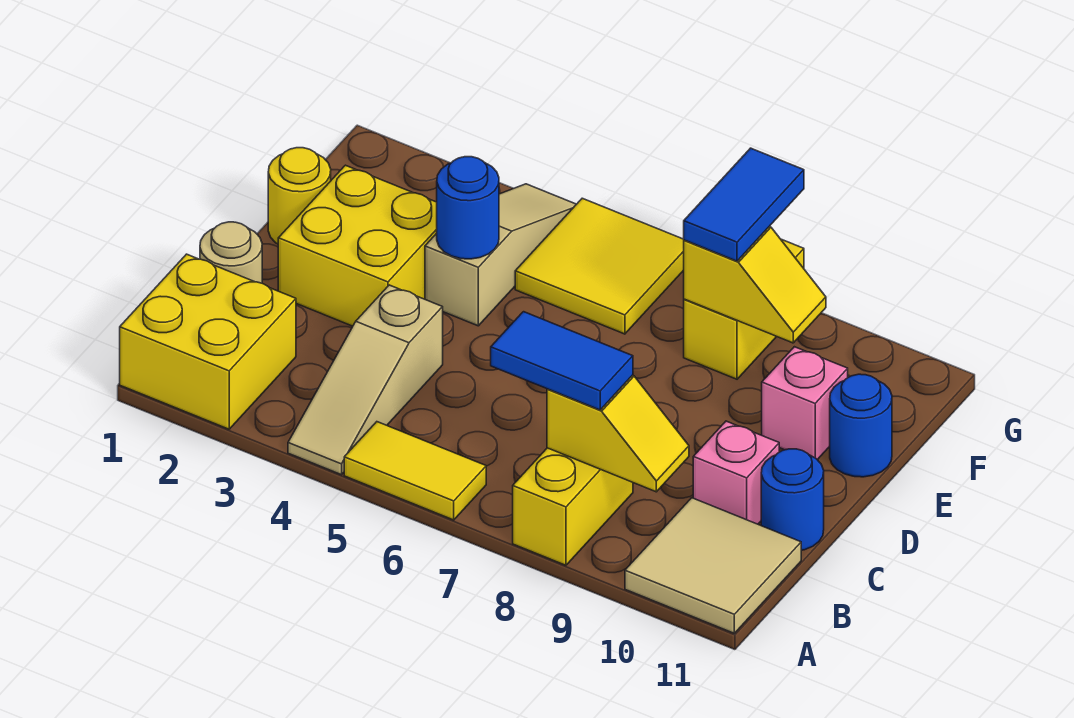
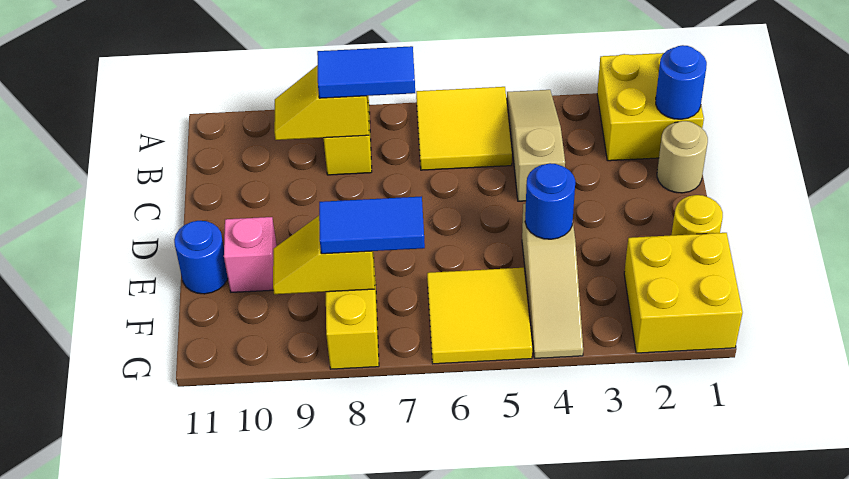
yellow 1x2 tile [344,422,486,520] -> yellow 2x2 tile [416,87,512,170]
tan 2x2 tile [625,498,801,633] -> none
pink 1x1 brick [693,421,779,524] -> none
blue 1x1 round brick [761,449,824,550] -> blue 1x1 round brick moved to [656,45,707,119]
yellow 2x2 brick [278,165,437,326] -> yellow 2x2 brick moved to [624,233,743,353]
blue 1x2 tile [684,148,804,261] -> blue 1x2 tile turned to [319,196,425,254]

